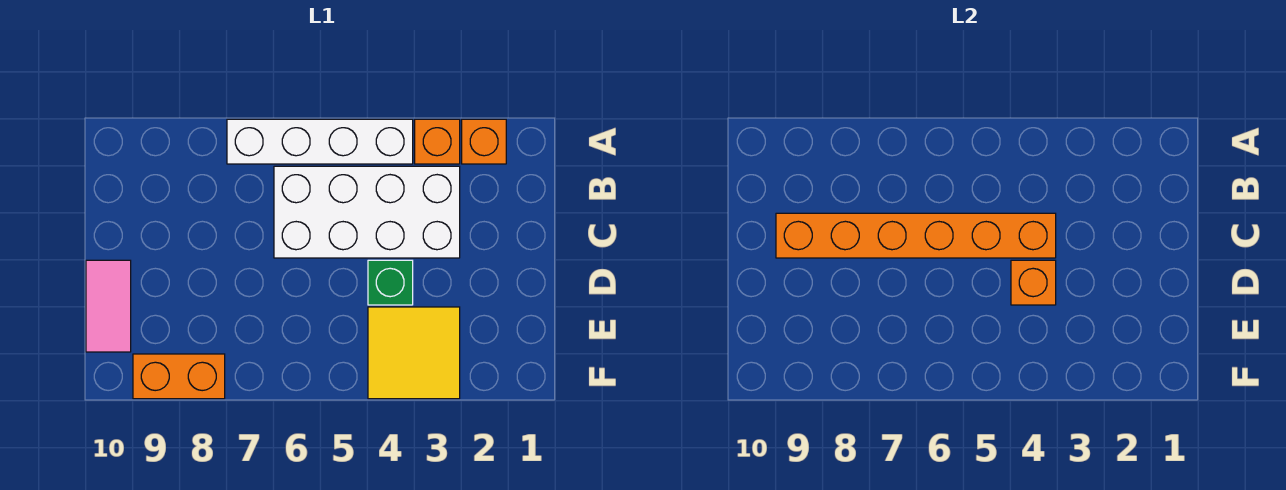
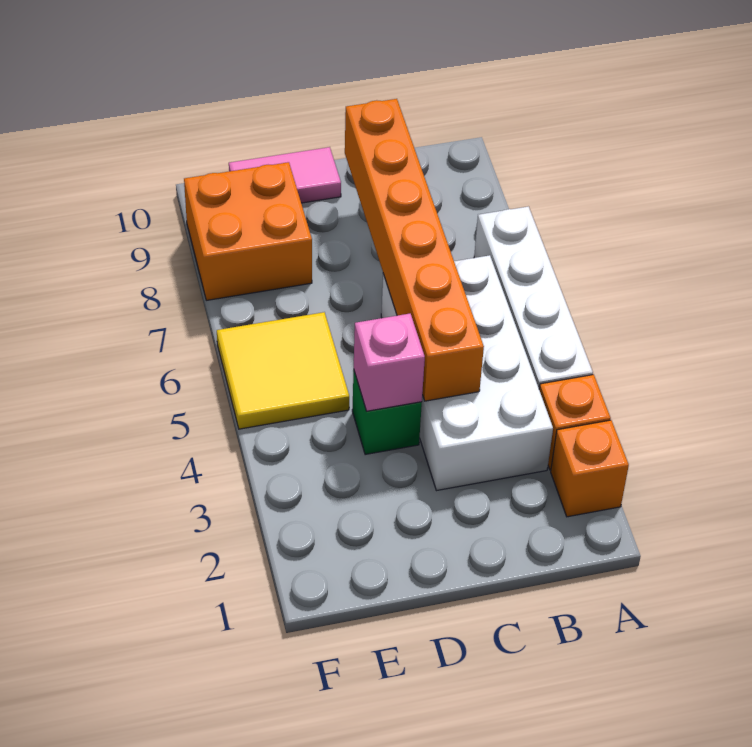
orange 1x1 brick [1011,260,1056,305] -> pink 1x1 brick [354,314,425,411]
yellow 2x2 tile [368,307,460,399] -> yellow 2x2 tile moved to [217,312,349,429]
orange 1x2 brick [133,354,225,399] -> orange 2x2 brick [184,162,312,300]

